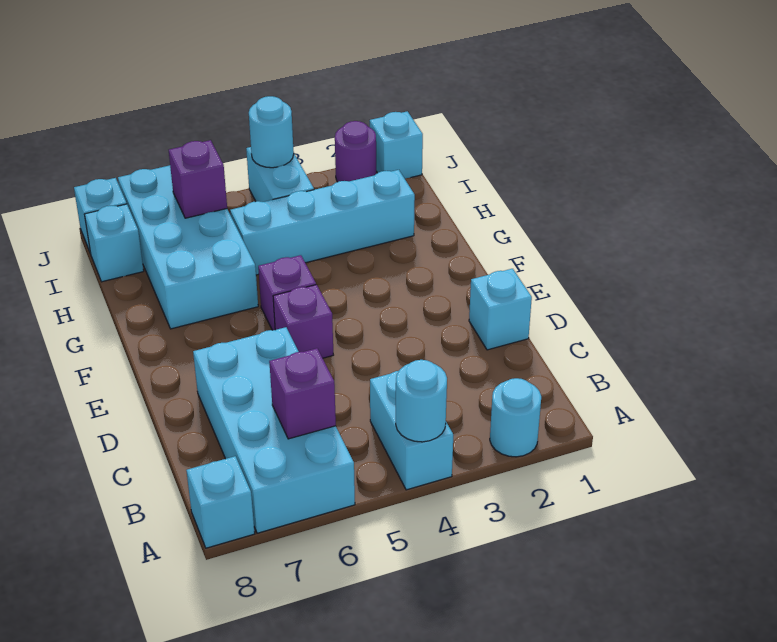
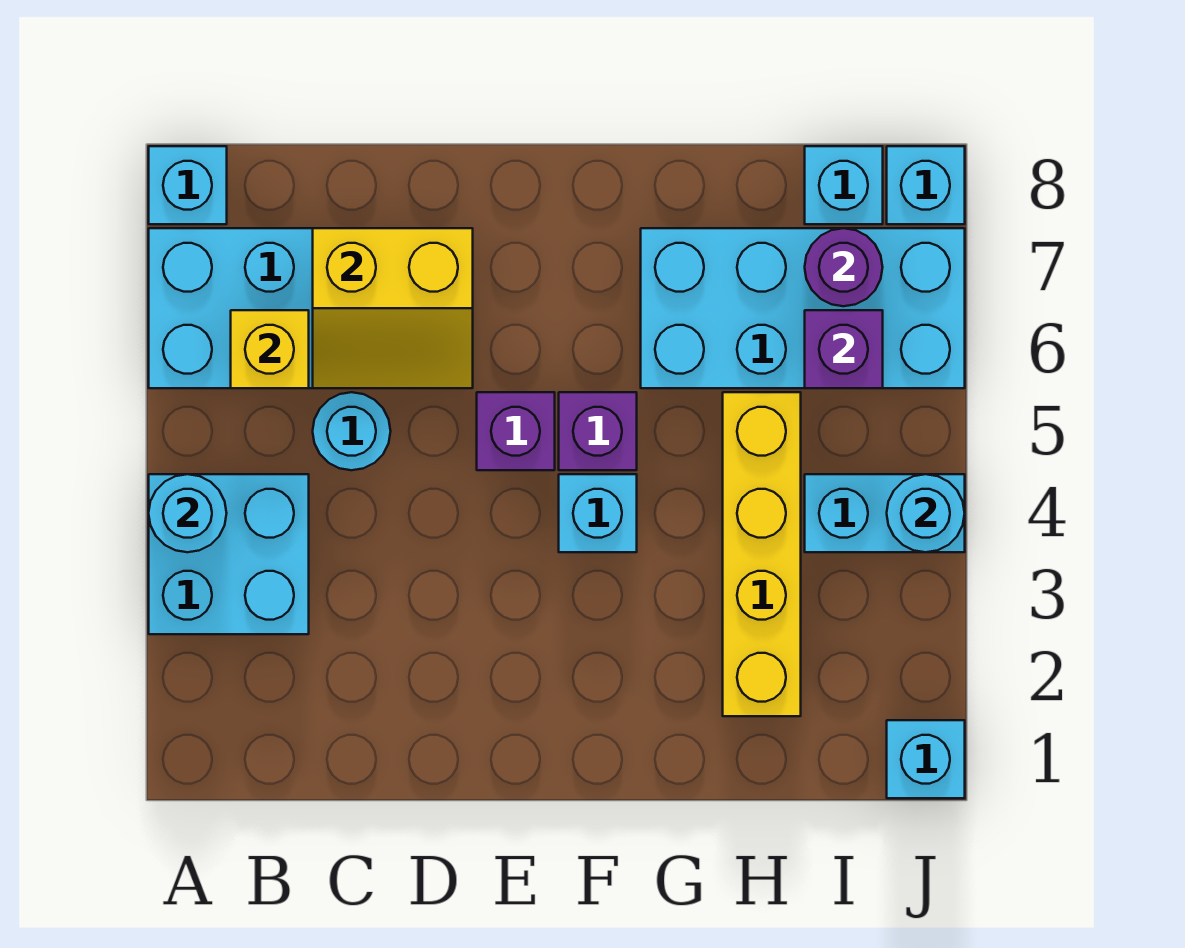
cyan 1x1 round brick [490,378,541,457] -> cyan 1x1 round brick moved to [313,392,391,470]
cyan 1x2 brick [370,371,453,490] -> cyan 2x2 brick [149,474,309,634]
purple 1x1 brick [269,348,336,439] -> yellow 1x1 brick [231,310,309,388]
none -> yellow 2x2 slope [313,228,473,388]
cyan 1x1 brick [469,269,532,350] -> cyan 1x1 brick moved to [559,474,637,552]
cyan 1x4 brick [230,170,415,275] -> yellow 1x4 brick [723,392,801,716]
purple 1x1 round brick [335,121,376,182] -> purple 1x1 round brick moved to [805,228,883,306]

